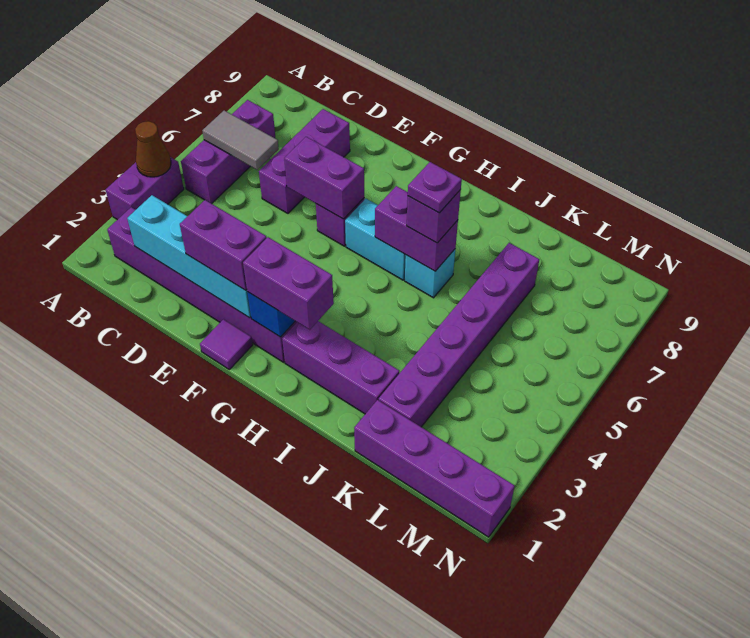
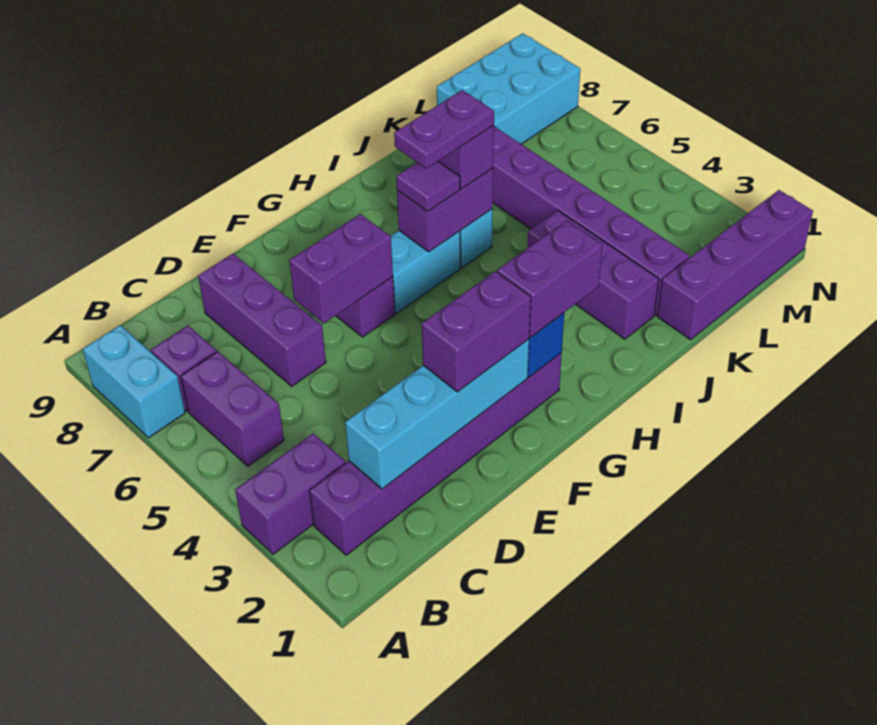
purple 1x2 brick [105,157,184,220] -> purple 1x2 brick turned to [235,434,345,554]
brown 1x1 cone [135,121,171,177] -> none
none -> cyan 1x2 brick [83,325,185,438]
grey 1x2 tile [202,110,279,170] -> none
purple 1x1 tile [200,319,253,369] -> purple 1x1 tile moved to [396,162,460,212]
purple 1x3 brick [282,321,399,414] -> purple 1x3 brick turned to [527,211,659,339]
purple 1x1 plate [408,162,462,213] -> purple 1x2 plate [394,90,494,169]
none -> cyan 2x3 brick [437,33,580,144]

